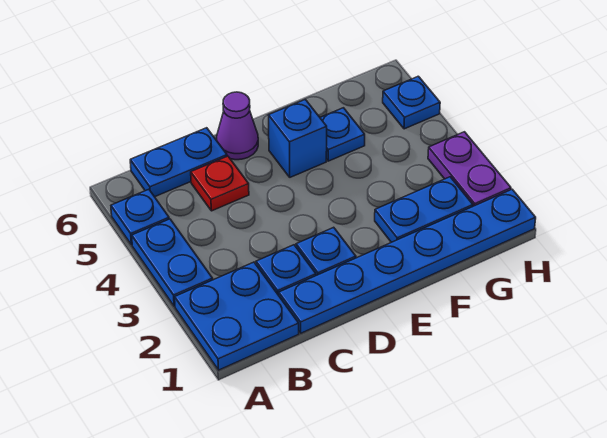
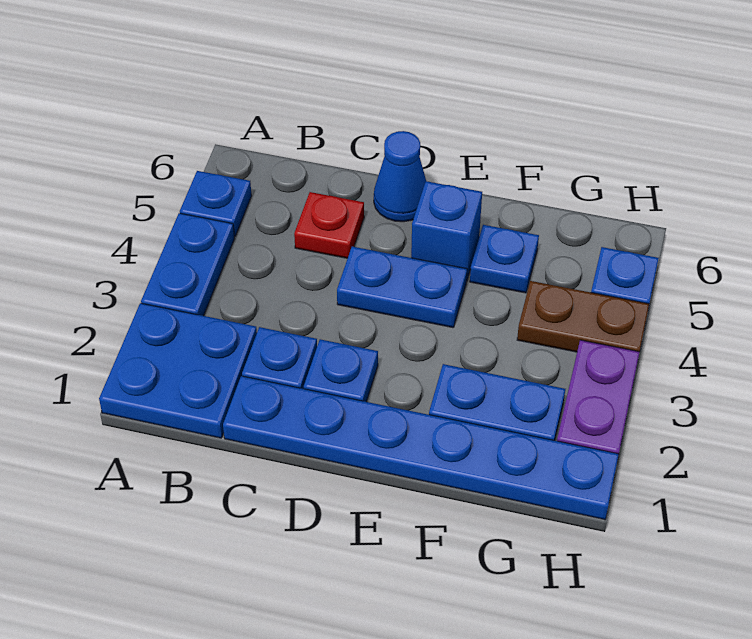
blue 1x2 plate [130,128,227,197] -> blue 1x2 plate moved to [337,247,467,328]
purple 1x1 cone [217,92,258,160] -> blue 1x1 cone [374,131,426,222]
none -> brown 1x2 plate [517,281,649,352]

